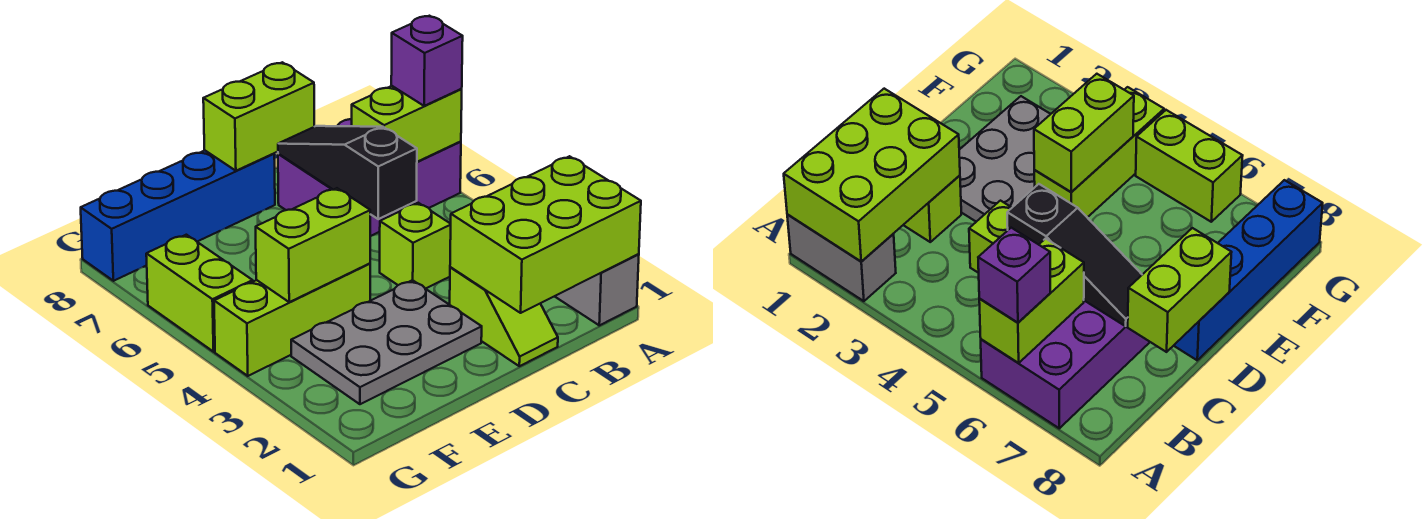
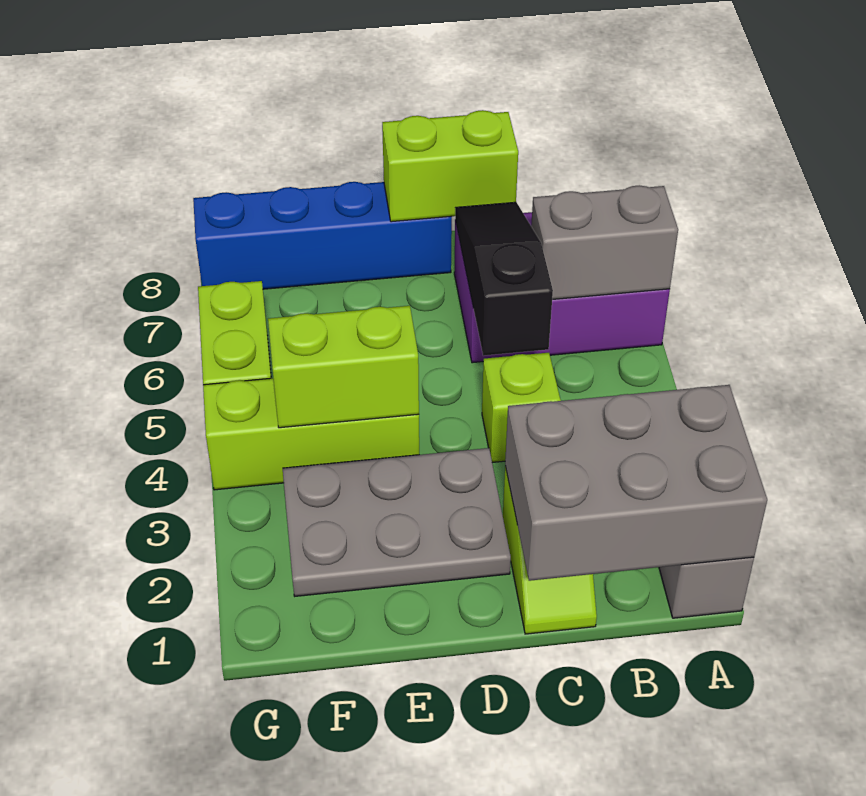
lime 2x3 brick [450,156,641,313] -> grey 2x3 brick [505,385,767,581]
lime 1x2 brick [352,86,462,162] -> grey 1x2 brick [531,185,678,299]
purple 1x1 brick [391,16,463,106] -> none

